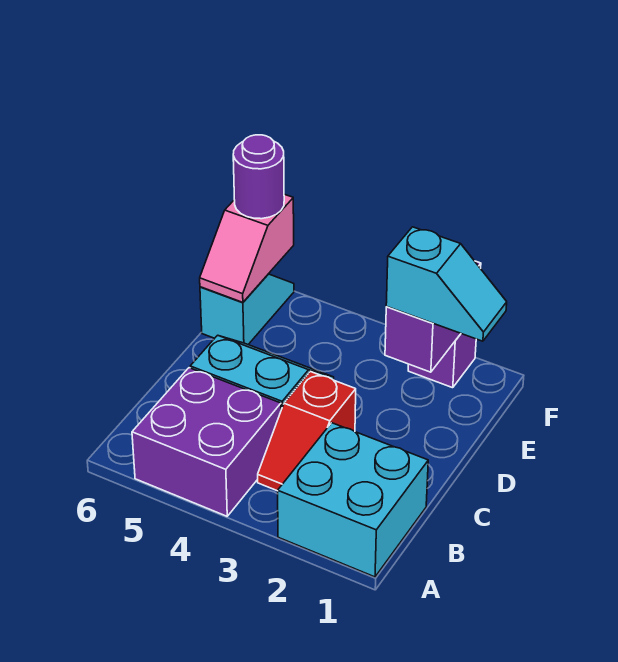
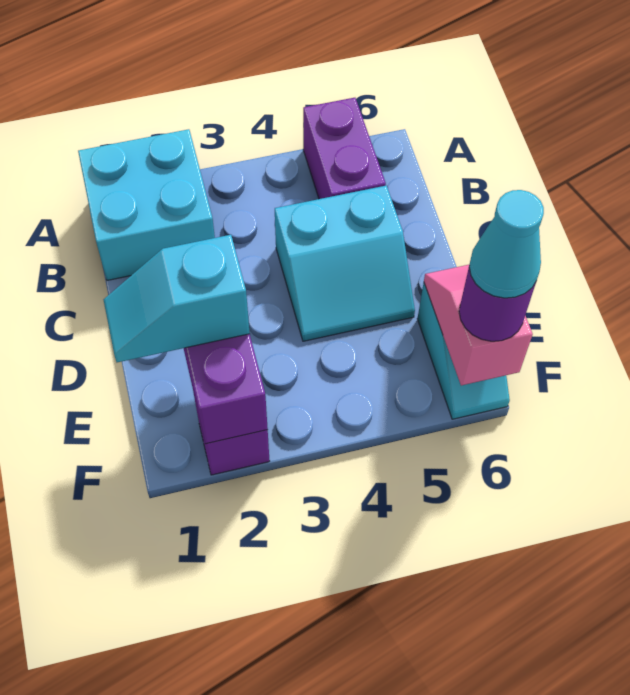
purple 2x2 brick [132,368,281,516] -> purple 1x2 brick [303,98,386,199]
red 1x2 slope [258,371,356,491] -> none
none -> cyan 1x1 cone [469,190,544,298]

